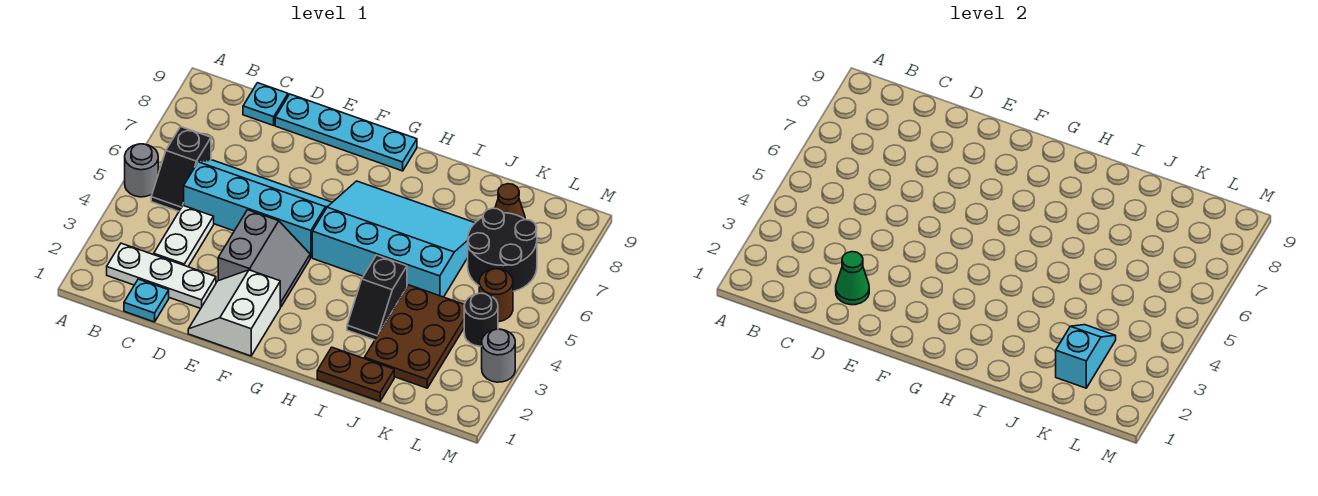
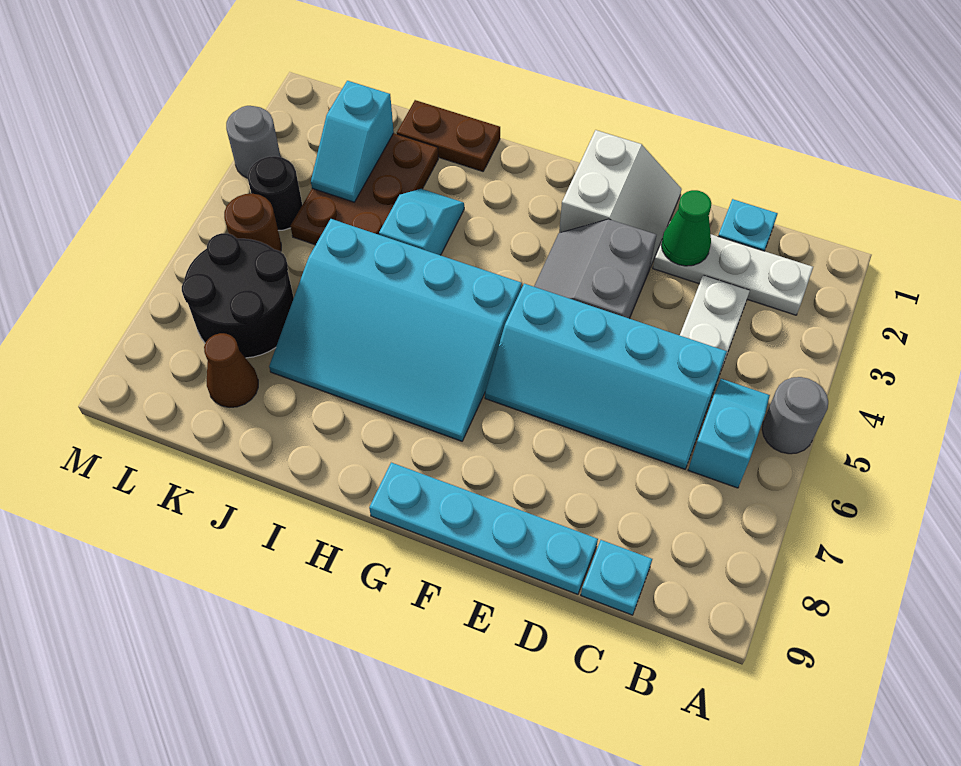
black 1x2 slope [151,127,211,211] -> cyan 1x2 slope [688,379,770,488]
black 1x2 slope [347,255,407,340] -> cyan 1x2 slope [379,189,464,255]

